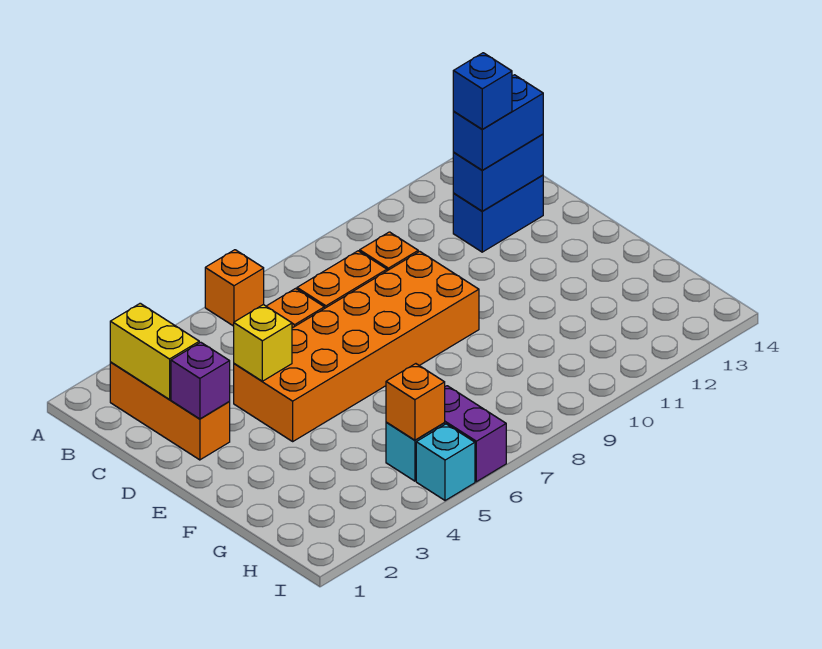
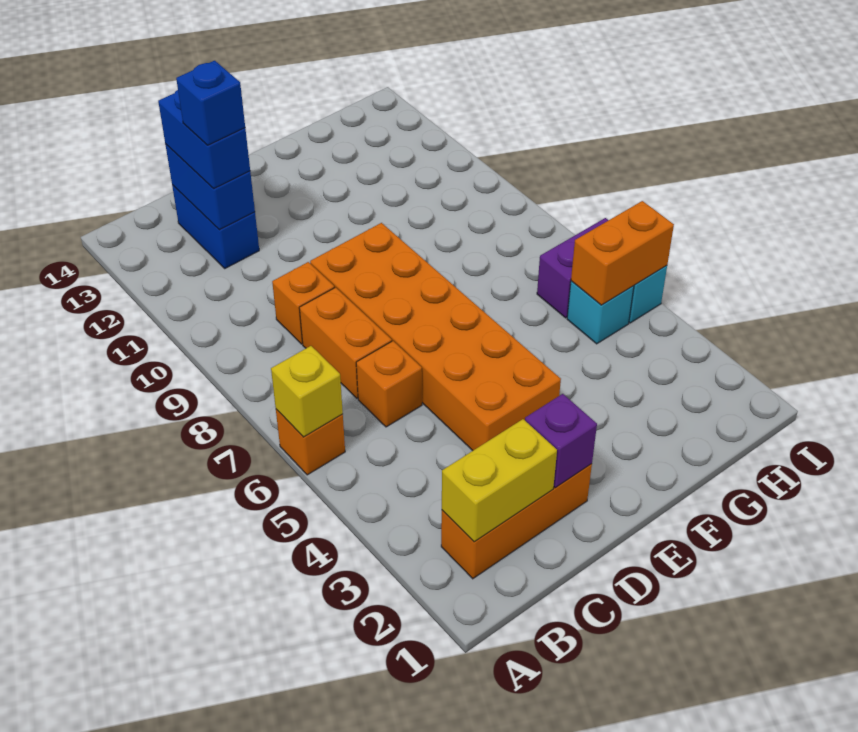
yellow 1x1 brick [234,305,292,381] -> yellow 1x1 brick moved to [271,346,343,437]
orange 1x1 brick [386,364,445,440] -> orange 1x2 brick [571,201,674,305]

